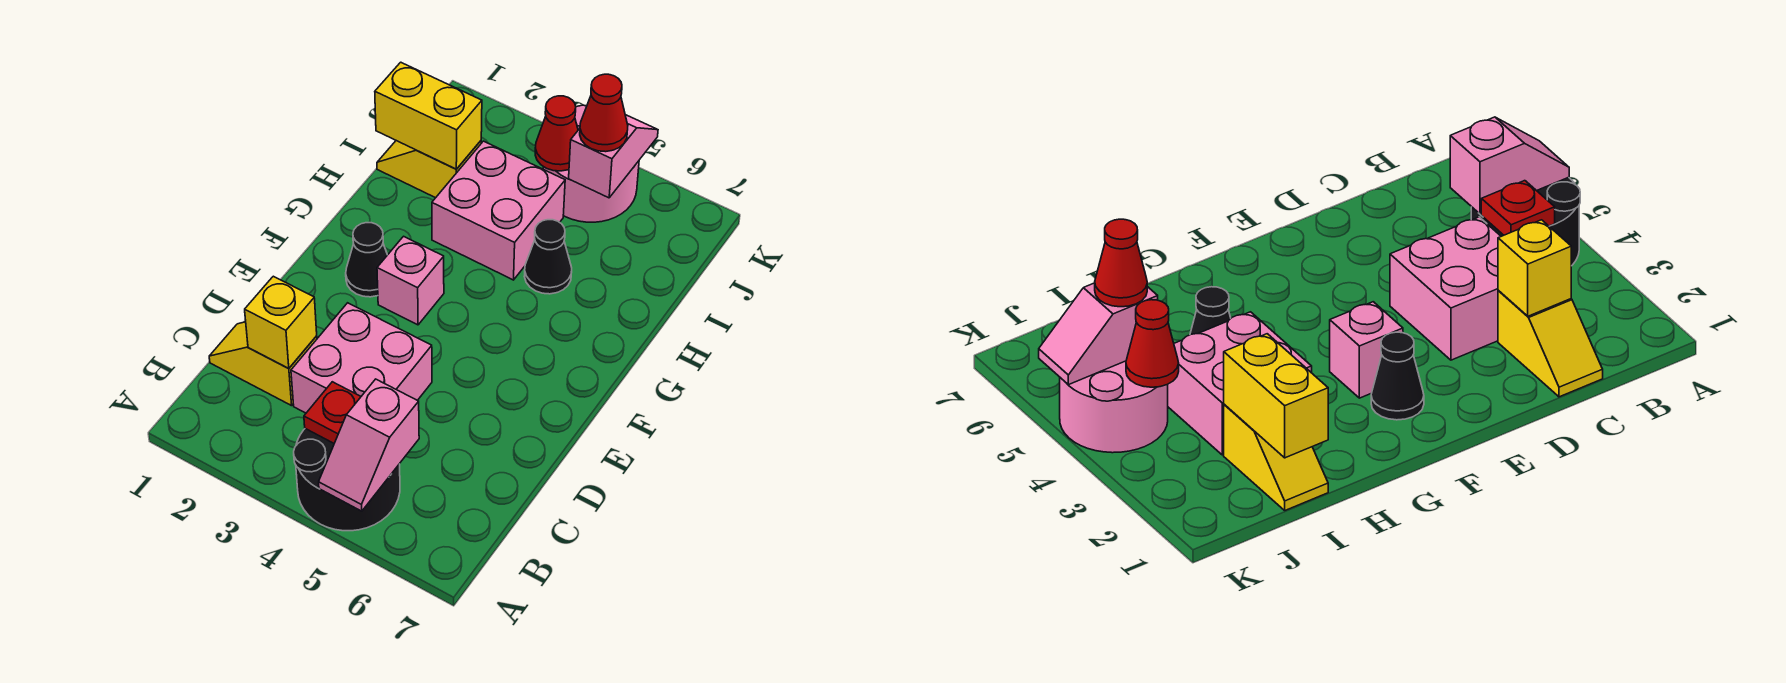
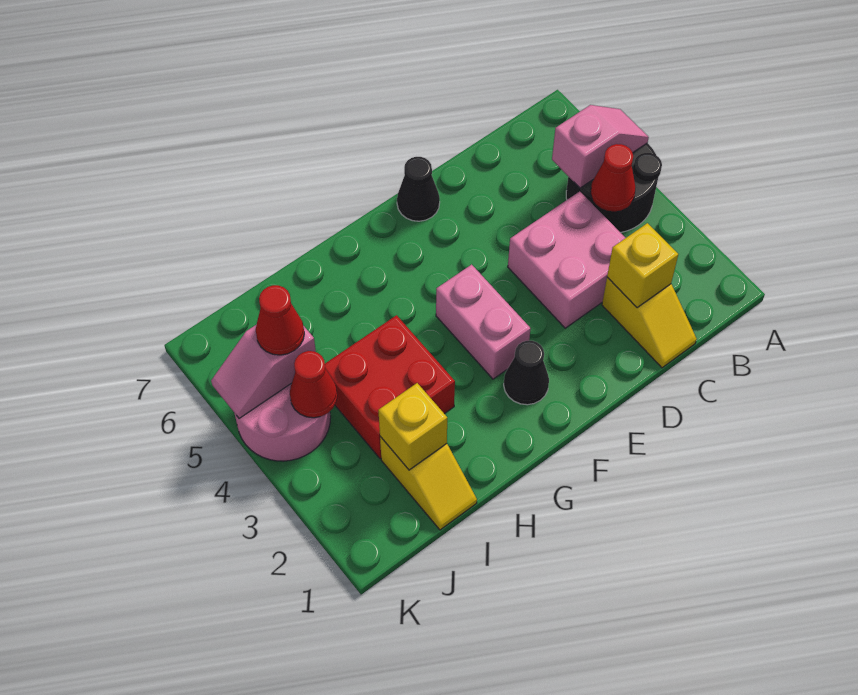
red 1x1 plate [304,382,361,443] -> red 1x1 cone [591,144,635,211]
pink 1x1 brick [377,236,444,325] -> pink 1x2 brick [436,264,531,379]
pink 2x2 brick [432,141,565,280] -> red 2x2 brick [325,315,455,459]
black 1x1 cone [524,220,572,294] -> black 1x1 cone moved to [397,157,440,221]
yellow 1x2 brick [375,62,482,169] -> yellow 1x1 brick [378,383,447,470]

